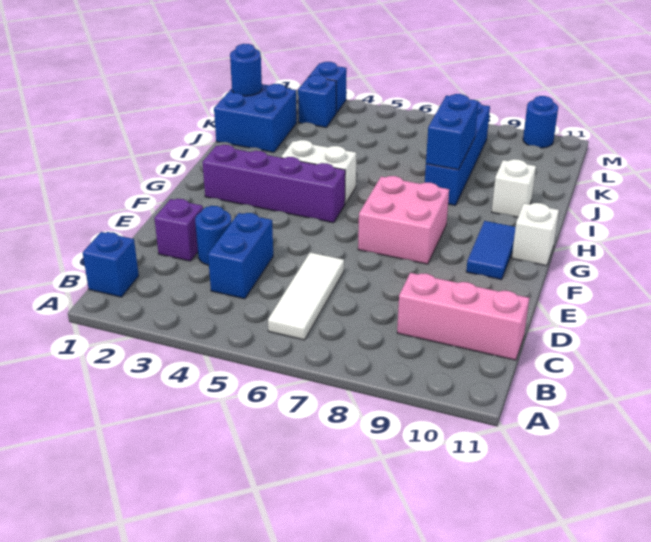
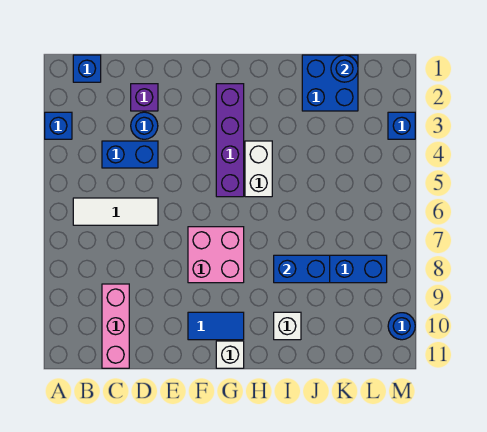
blue 1x1 brick [298,75,336,127] -> blue 1x1 brick moved to [45,112,72,139]

